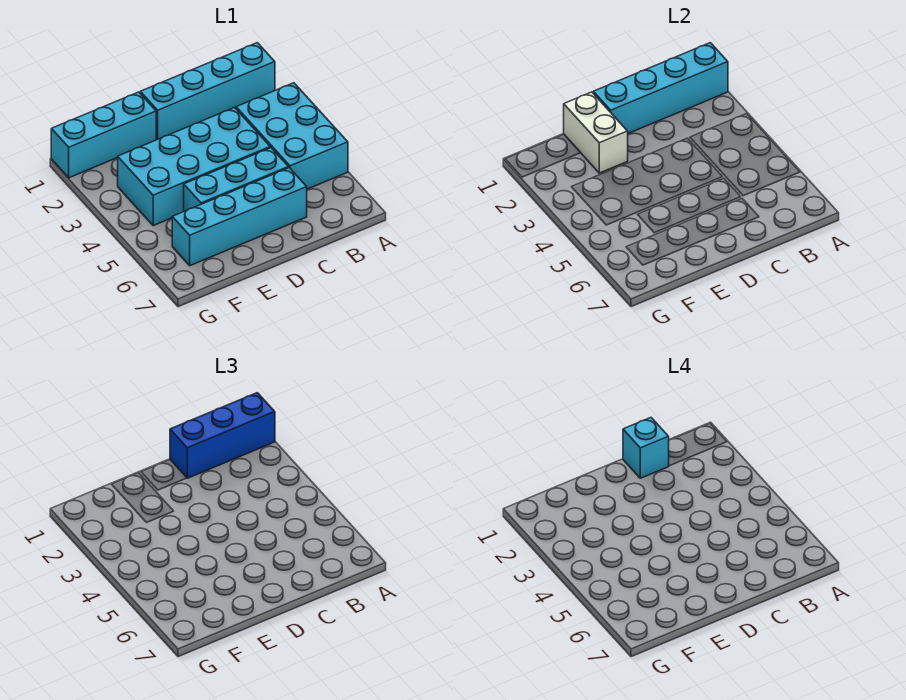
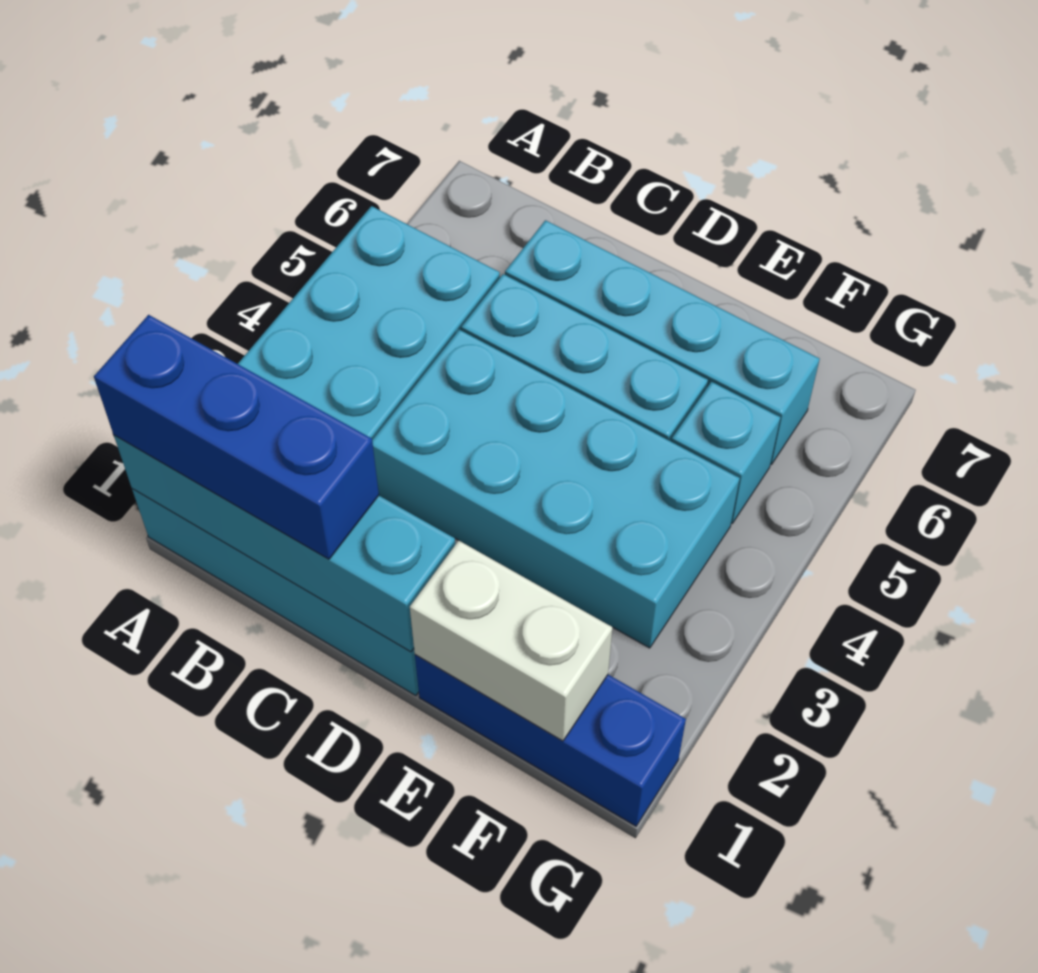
cyan 1x1 brick [623,418,669,478] -> cyan 1x1 brick moved to [671,382,780,523]
cyan 1x3 brick [51,92,156,178] -> blue 1x3 brick [415,655,686,826]
white 1x2 brick [564,92,628,173] -> white 1x2 brick turned to [410,541,612,741]

